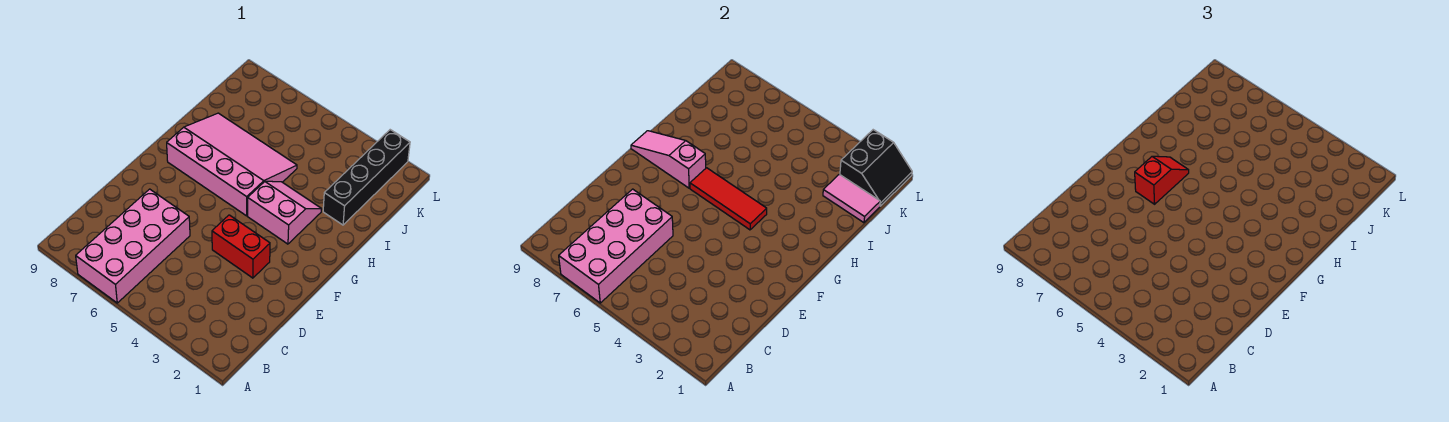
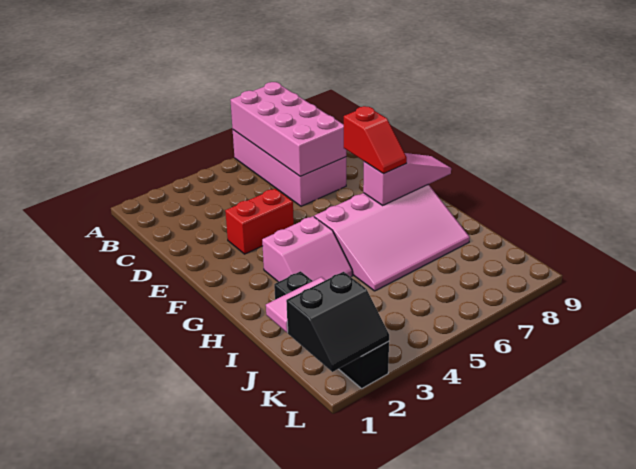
red 1x3 tile [690,168,767,230] -> none
black 2x2 slope [840,130,912,206] -> black 2x2 slope turned to [286,272,389,372]

